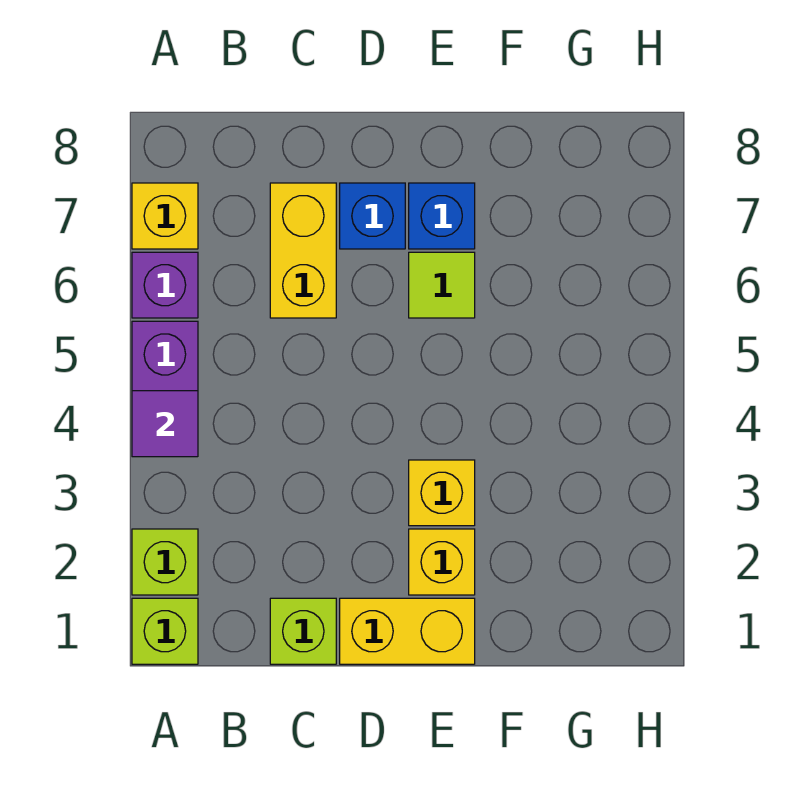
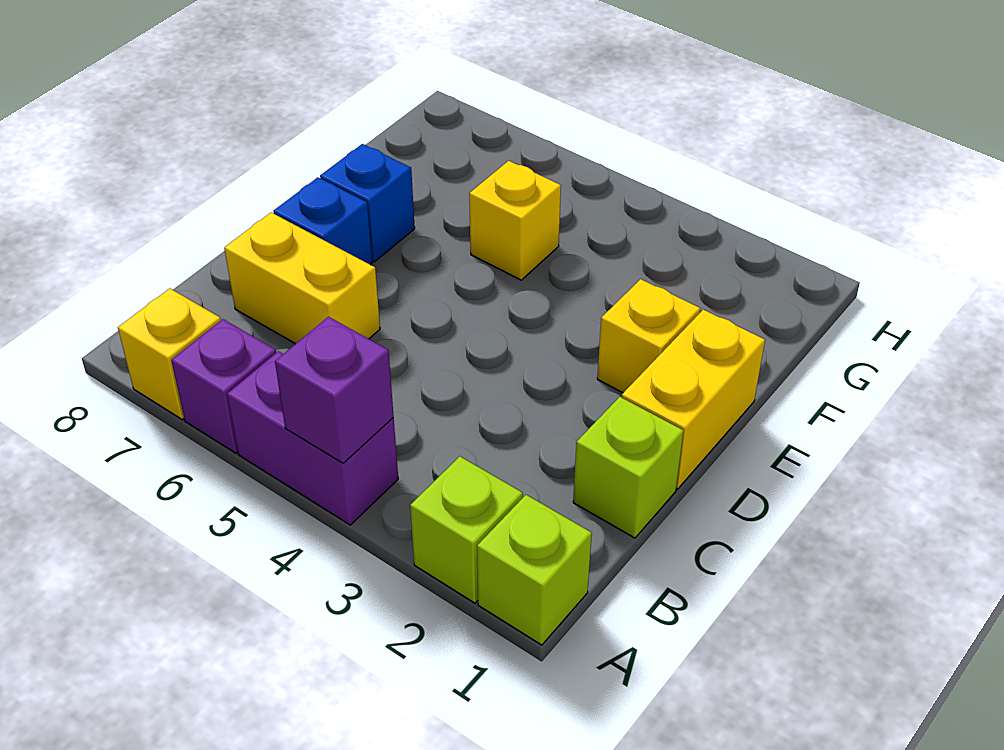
purple 1x1 tile [132,391,198,457] -> purple 1x1 brick [275,317,394,463]
yellow 1x1 brick [409,460,475,526] -> yellow 1x1 brick moved to [469,161,561,280]
lime 1x1 tile [409,252,475,318] -> none

